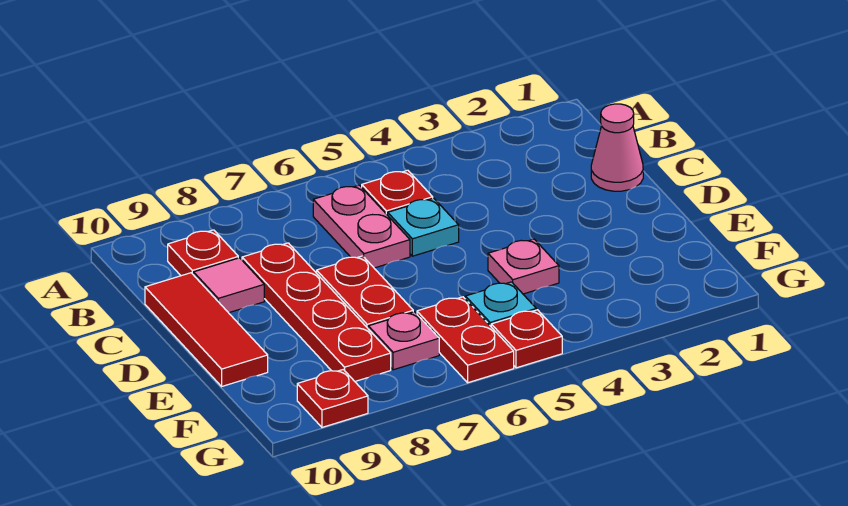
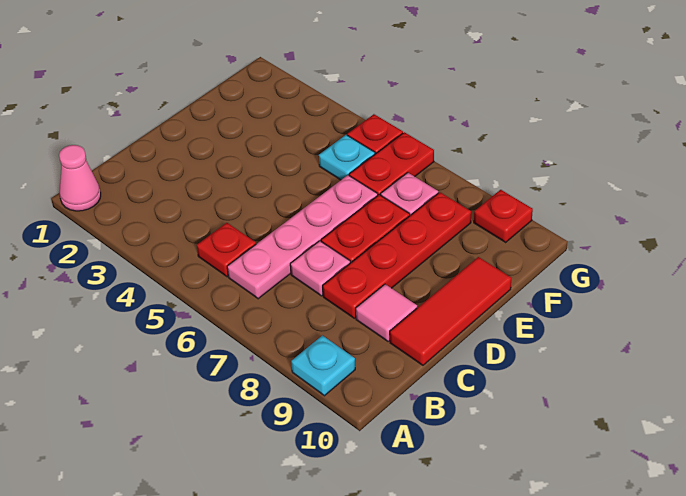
pink 1x2 plate [313,185,410,268] -> pink 1x4 plate [227,175,378,299]
red 1x1 plate [168,230,238,276] -> none
pink 1x1 cone [591,104,643,191] -> pink 1x1 cone moved to [59,145,101,211]
cyan 1x1 plate [388,198,459,256] -> cyan 1x1 plate moved to [291,336,355,396]
pink 1x1 plate [488,239,559,294] -> pink 1x1 plate moved to [290,241,350,296]

